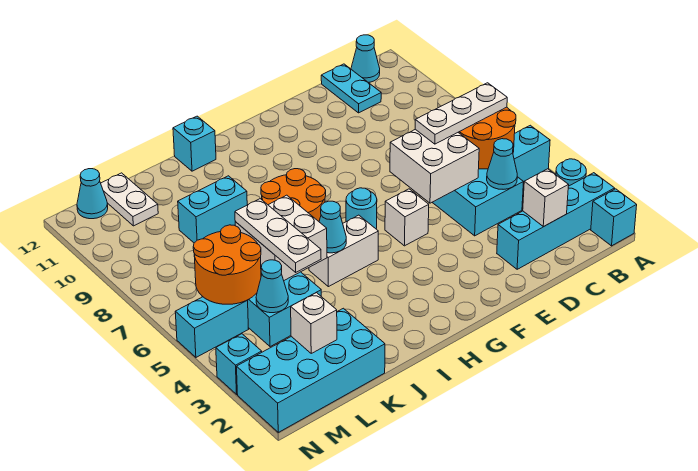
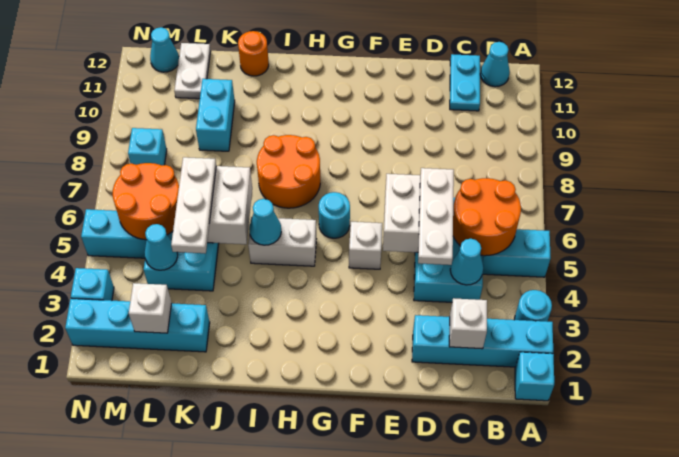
white 1x3 plate [415,83,507,144] -> white 1x3 plate turned to [418,168,454,265]
cyan 1x1 brick [173,116,216,171] -> cyan 1x1 brick moved to [128,128,167,166]
cyan 1x2 brick [178,176,247,243] -> cyan 1x2 brick turned to [196,79,235,151]
none -> orange 1x1 round brick [238,31,269,76]
cyan 2x4 brick [237,308,385,432] -> cyan 1x4 brick [65,299,210,352]

